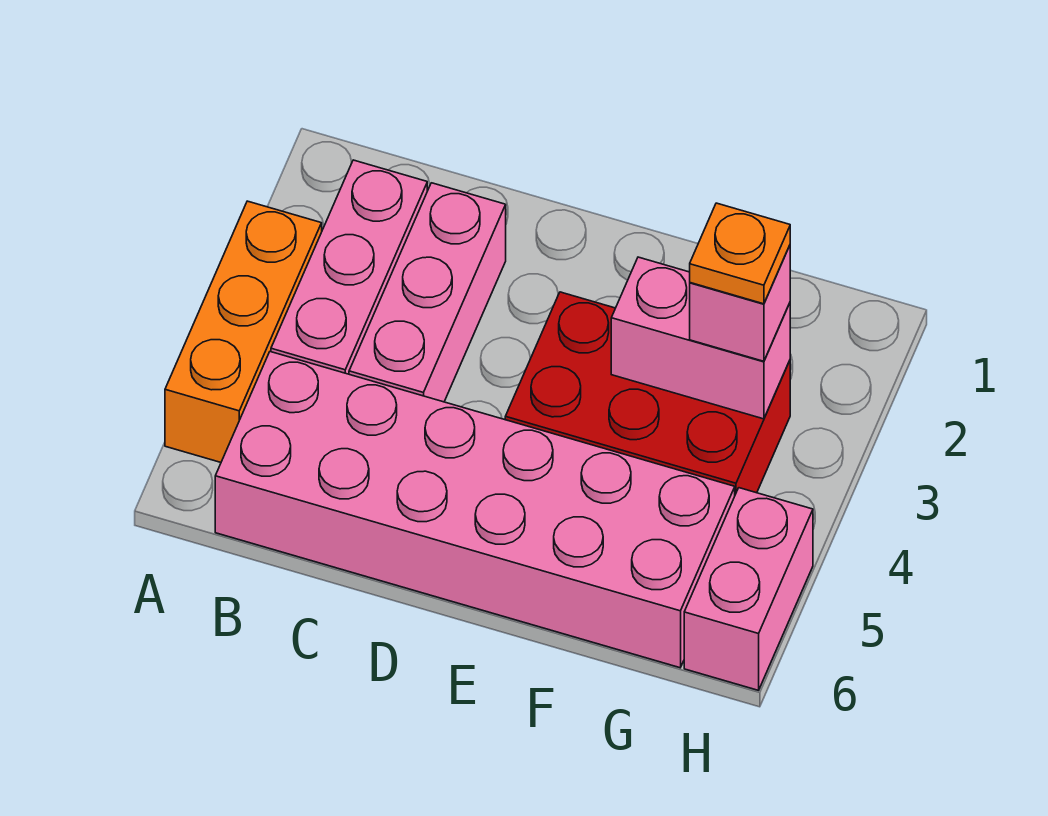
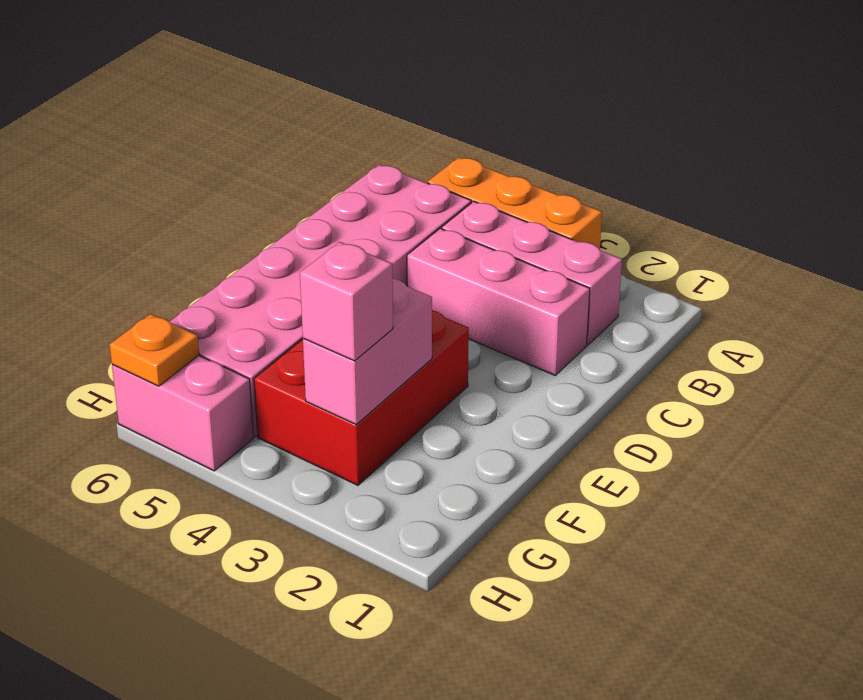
orange 1x1 plate [690,203,790,304] -> orange 1x1 plate moved to [110,314,199,386]

